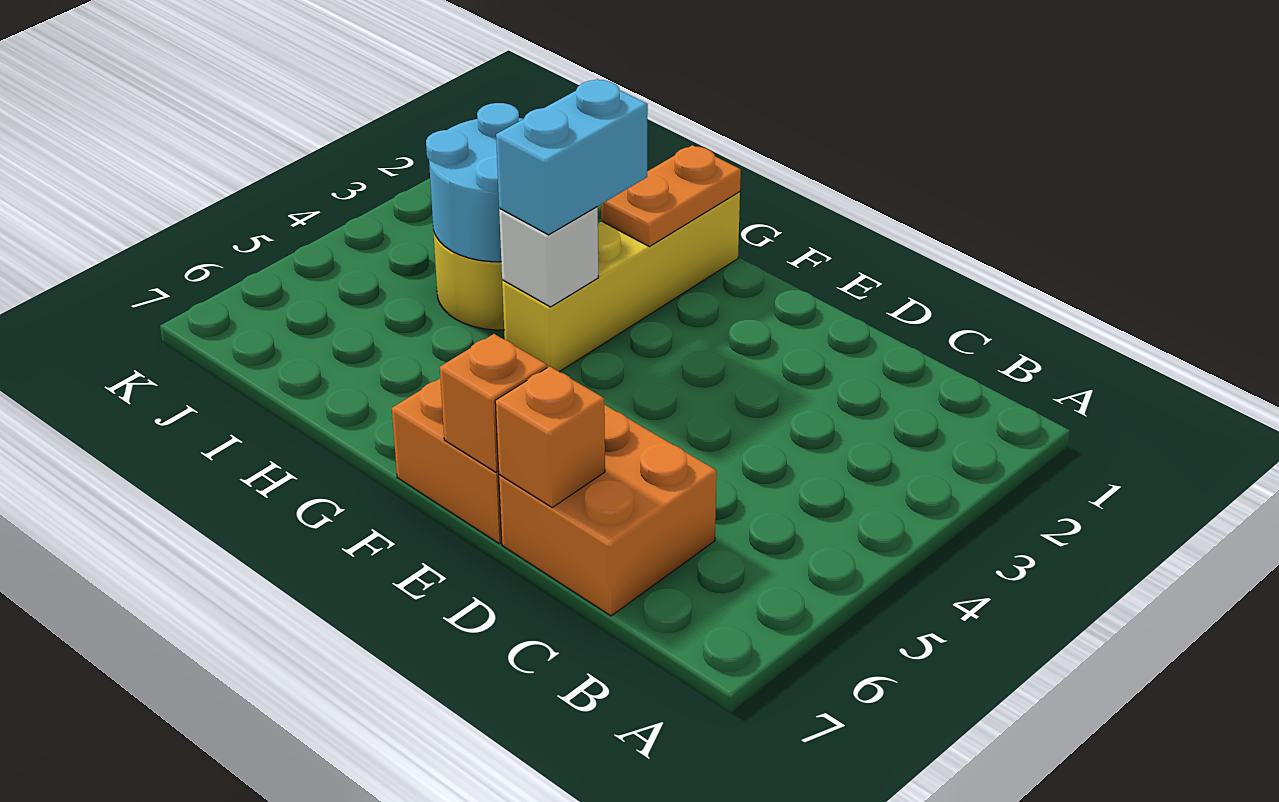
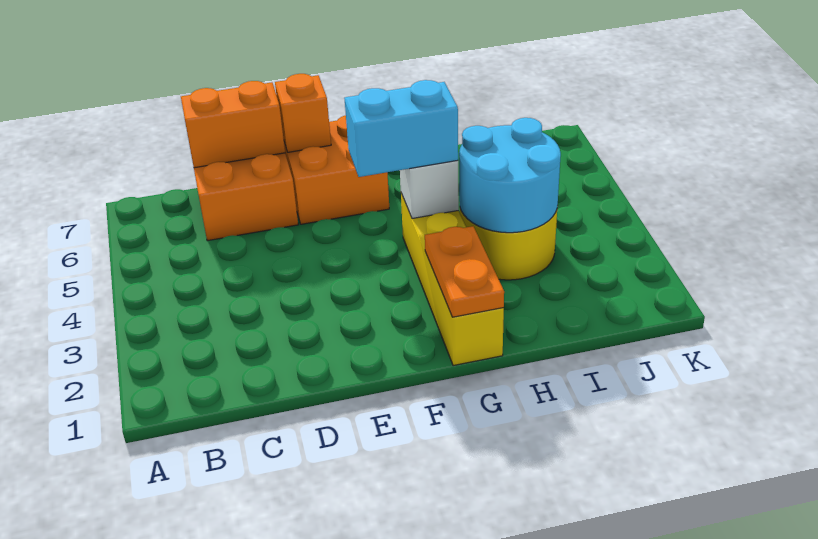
orange 1x1 brick [495,366,605,507] -> orange 1x2 brick [181,81,285,168]
cyan 1x2 brick [496,79,648,235] -> cyan 1x2 brick turned to [344,80,458,177]

